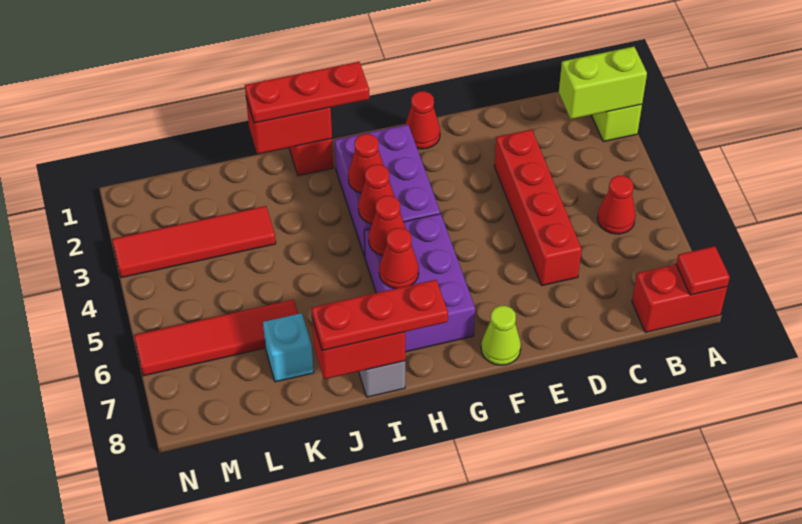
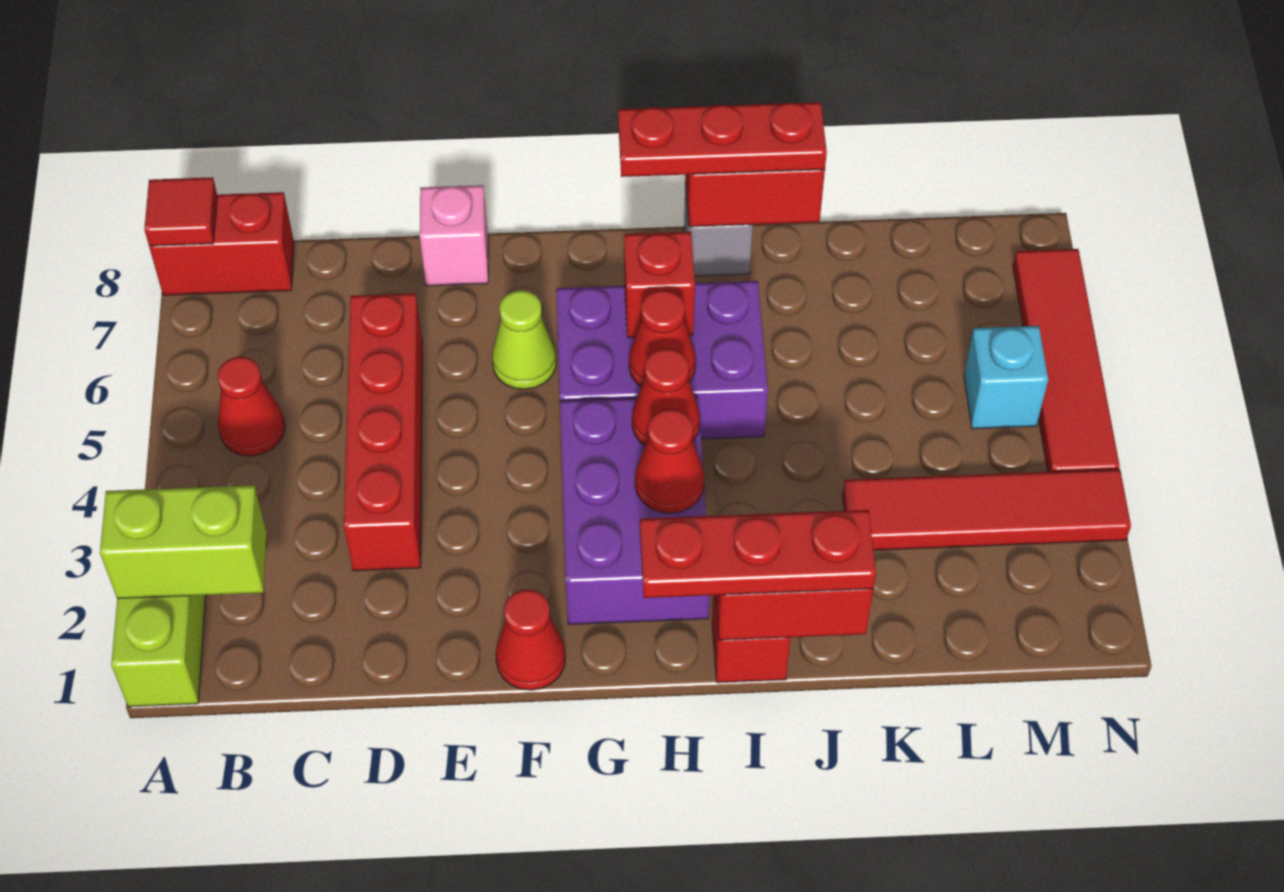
none -> pink 1x1 brick [420,185,488,286]
lime 1x1 cone [481,306,521,365] -> lime 1x1 cone moved to [492,290,556,389]
purple 2x3 brick [364,214,475,352] -> purple 2x3 brick turned to [556,281,768,439]
red 1x1 cone [379,228,419,289] -> red 1x1 brick [624,232,695,338]
red 1x4 tile [134,299,298,376] -> red 1x4 tile turned to [1013,249,1120,472]
cyan 1x1 brick [263,313,314,382] -> cyan 1x1 brick moved to [964,326,1048,429]

